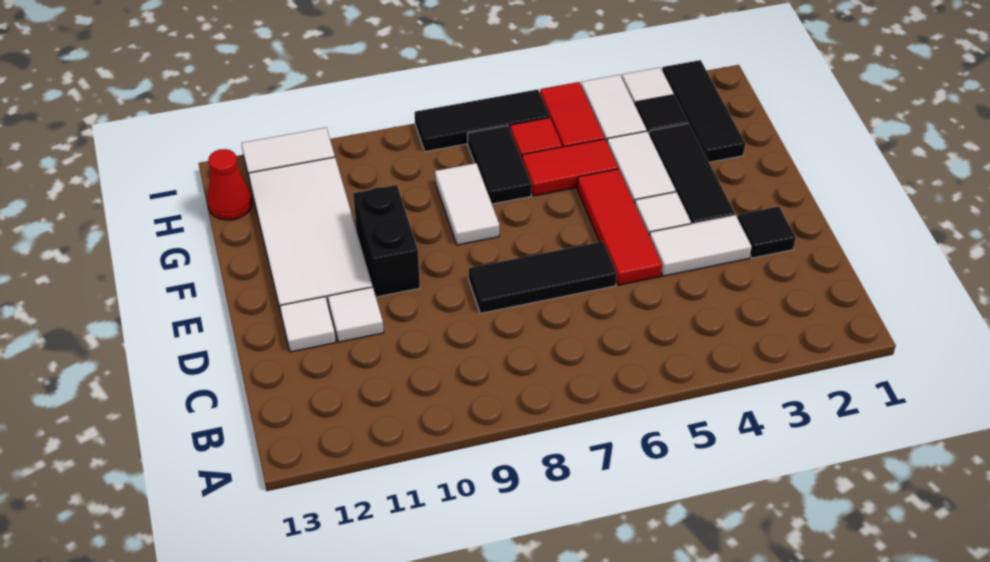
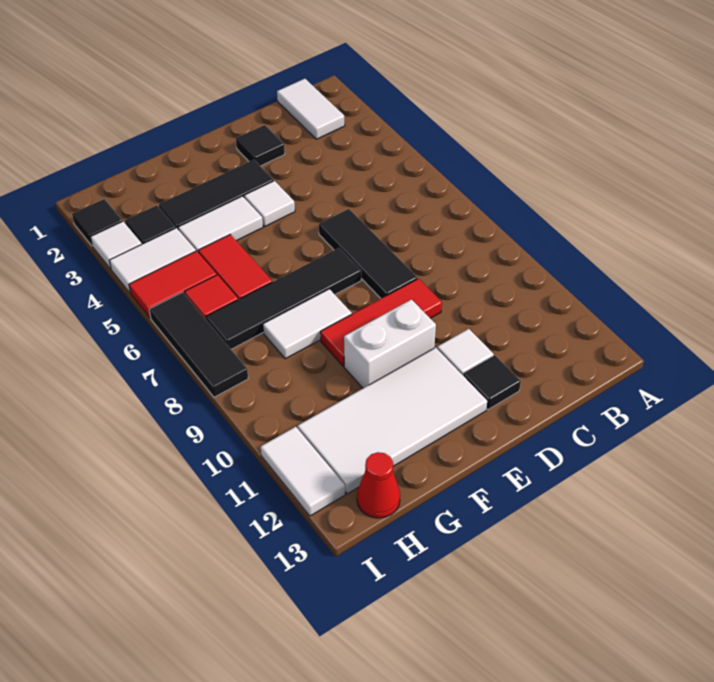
white 1x2 tile [650,215,752,276] -> white 1x2 tile moved to [277,79,345,139]
red 1x3 tile [577,169,662,285] -> red 1x3 tile moved to [320,279,442,366]
white 1x1 tile [280,297,336,352] -> black 1x1 tile [463,355,521,410]
black 1x2 brick [353,185,420,297] -> white 1x2 brick [344,300,436,388]
black 1x3 tile [662,60,745,162] -> black 1x1 tile [72,199,122,246]
black 1x2 tile [468,125,532,204] -> black 1x4 tile [206,248,361,349]

